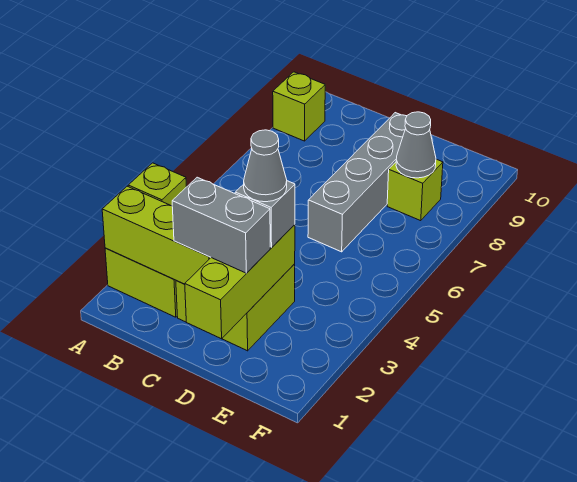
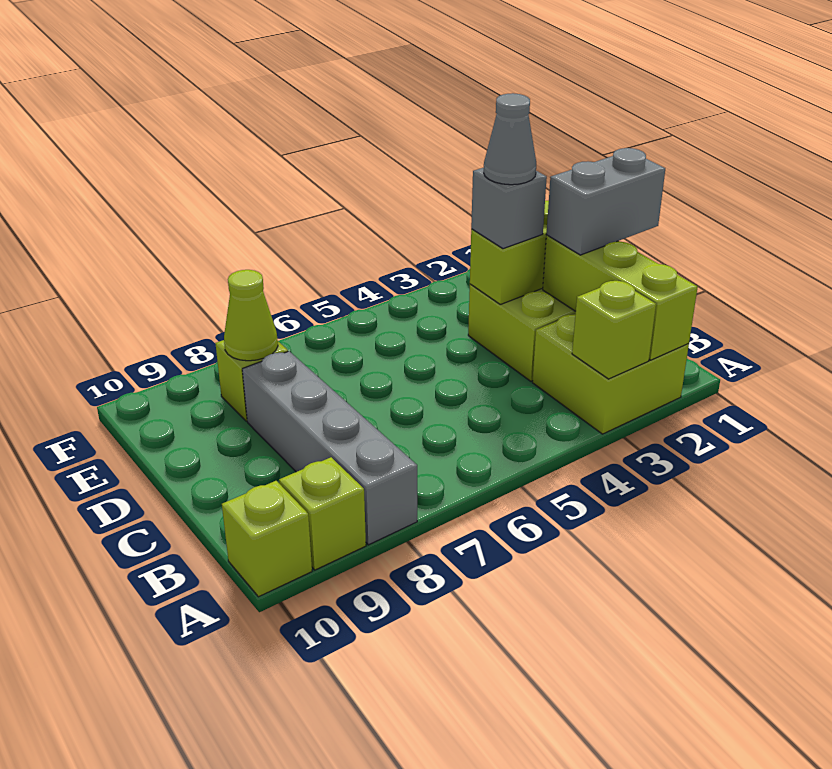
none -> lime 1x1 brick [222,481,312,597]
grey 1x2 brick [172,177,270,273] -> grey 1x2 brick turned to [546,148,665,255]
grey 1x4 brick [308,113,407,252] -> grey 1x4 brick turned to [242,351,417,545]
grey 1x1 cone [396,112,436,178] -> lime 1x1 cone [224,270,278,361]

